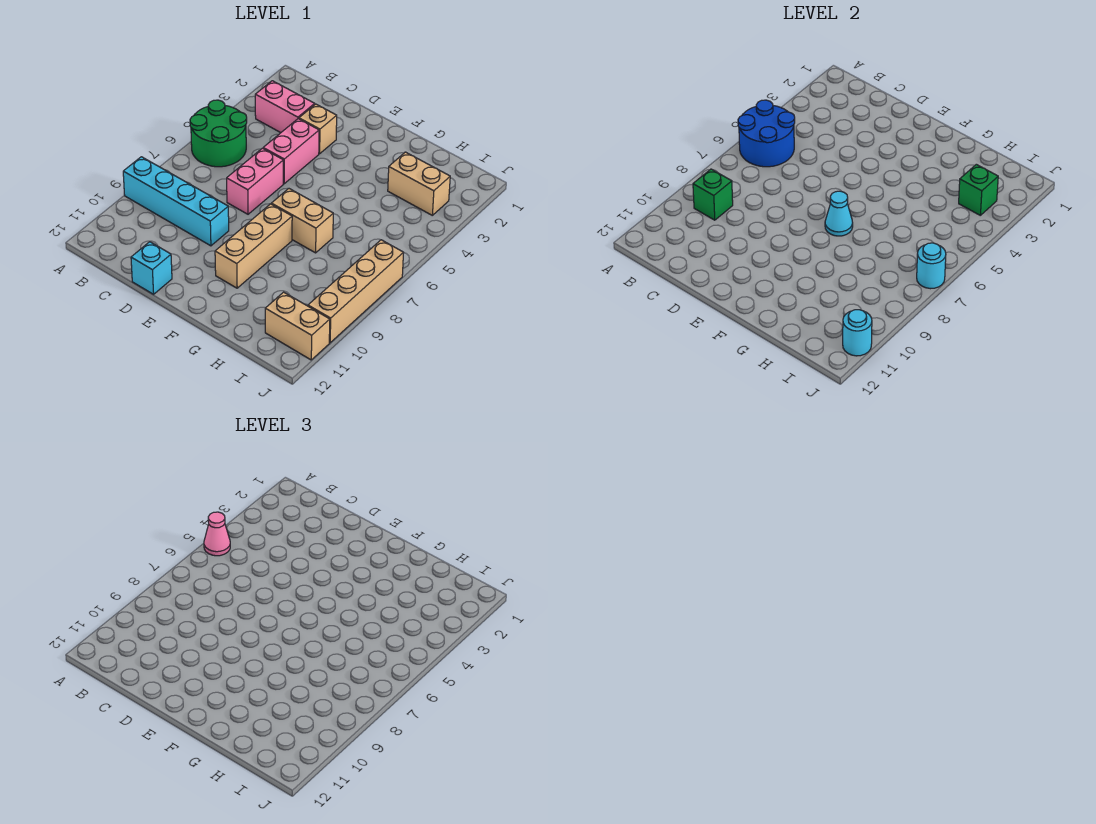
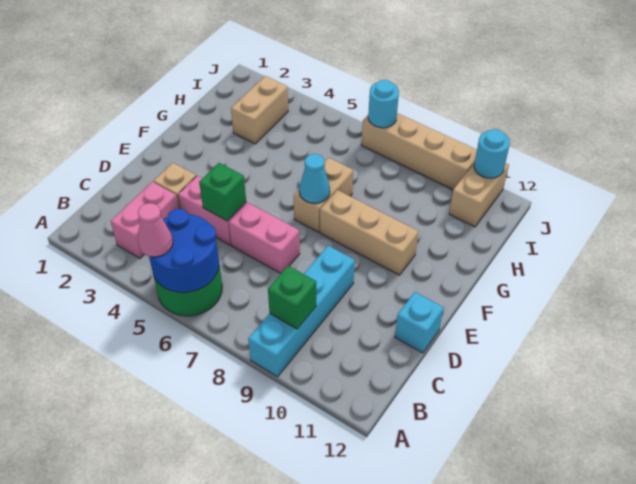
green 1x1 brick [959,164,998,215] -> green 1x1 brick moved to [199,163,246,221]

